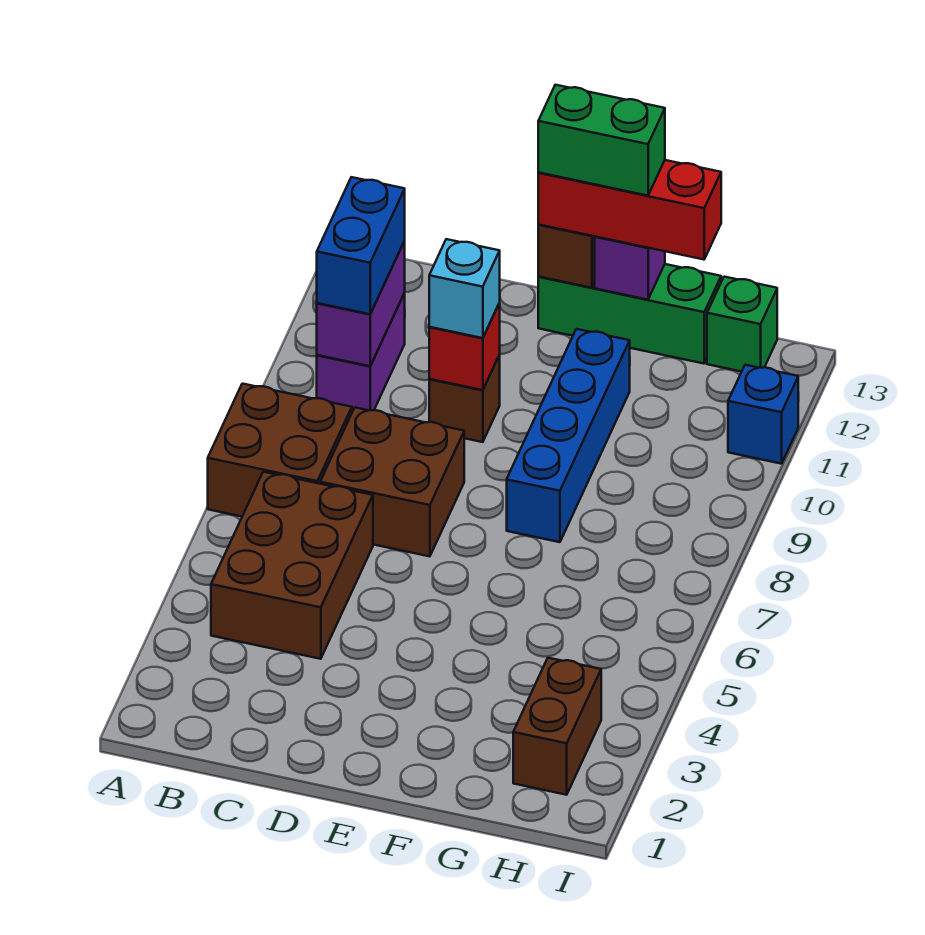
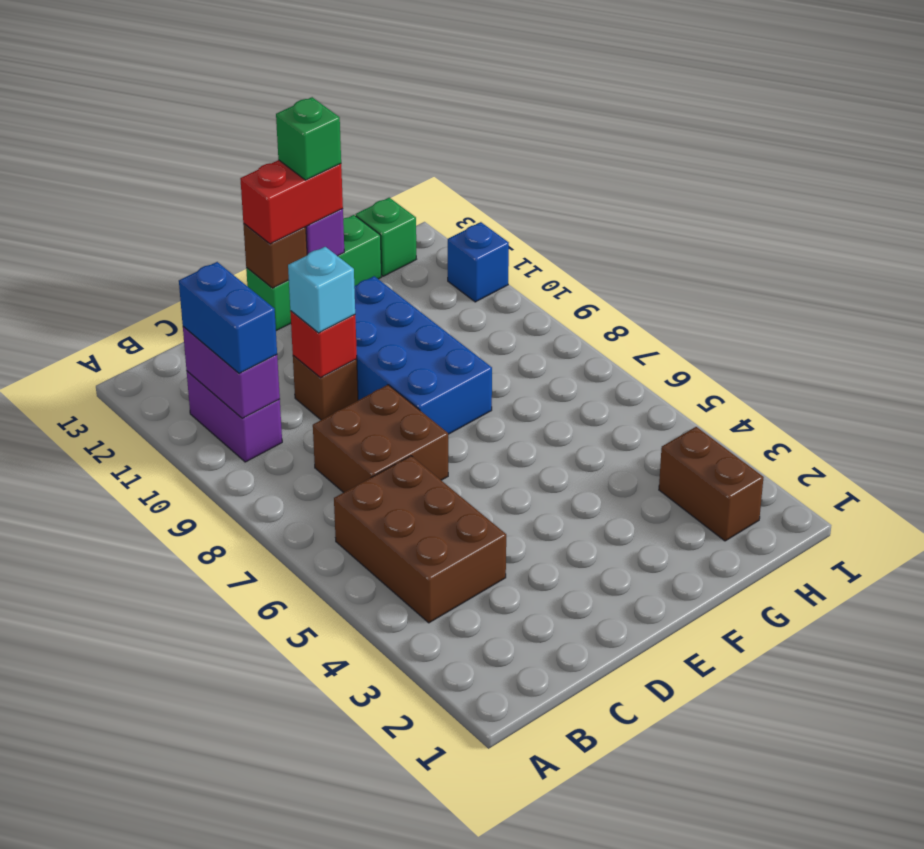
brown 2x2 brick [208,384,352,517] -> none
red 1x3 brick [538,160,721,260] -> red 1x2 brick [240,160,343,244]
green 1x2 brick [538,85,665,196] -> green 1x1 brick [276,97,341,180]
blue 1x4 brick [507,329,630,542] -> blue 2x4 brick [354,276,492,434]

